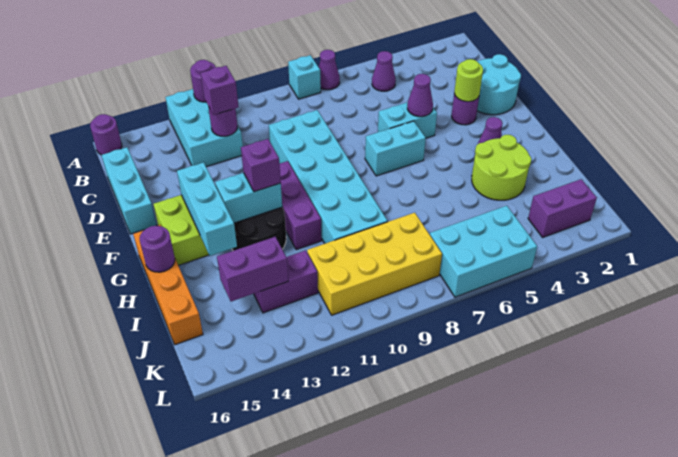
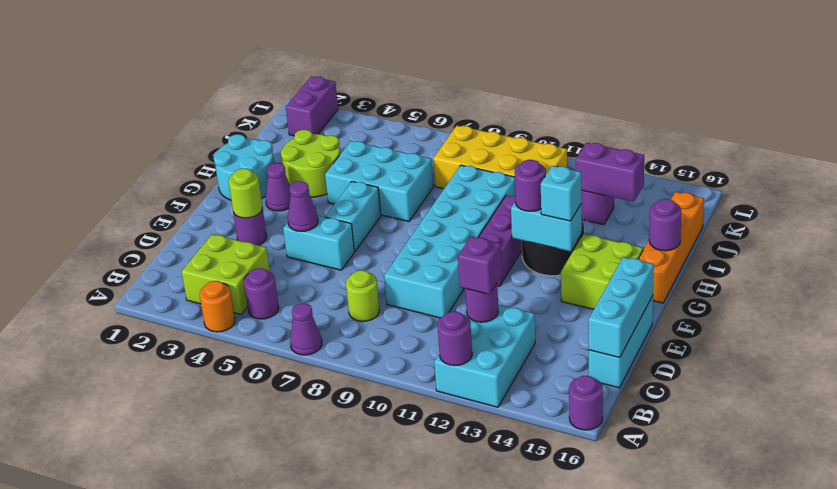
none -> orange 1x1 round brick [200,281,235,332]
cyan 1x1 brick [288,55,321,99] -> cyan 1x1 brick moved to [541,166,582,221]
none -> lime 2x2 brick [182,234,270,314]
purple 1x1 cone [372,51,396,91] -> purple 1x1 round brick [244,268,279,319]
none -> lime 1x1 round brick [346,270,380,321]
cyan 2x2 round brick [477,54,521,115] -> cyan 2x2 round brick moved to [213,134,274,200]
cyan 1x2 brick [365,121,426,176] -> cyan 1x2 brick turned to [325,181,381,251]
cyan 1x3 brick [177,162,237,256] -> cyan 1x3 brick moved to [589,257,654,358]
purple 1x1 brick [241,139,281,192] -> purple 1x1 round brick [515,160,546,211]
purple 1x2 brick [528,179,597,237] -> purple 1x2 brick turned to [286,76,338,136]
cyan 2x3 brick [430,206,537,297] -> cyan 2x3 brick moved to [325,141,433,221]

